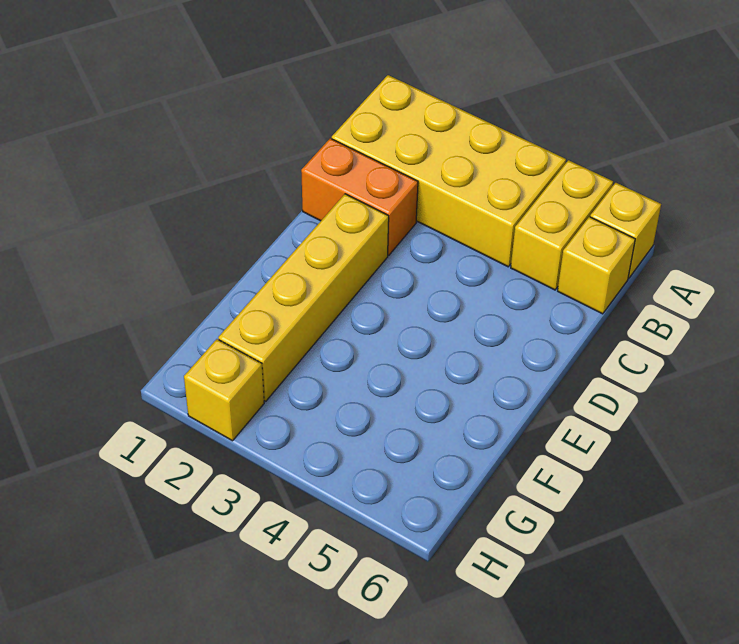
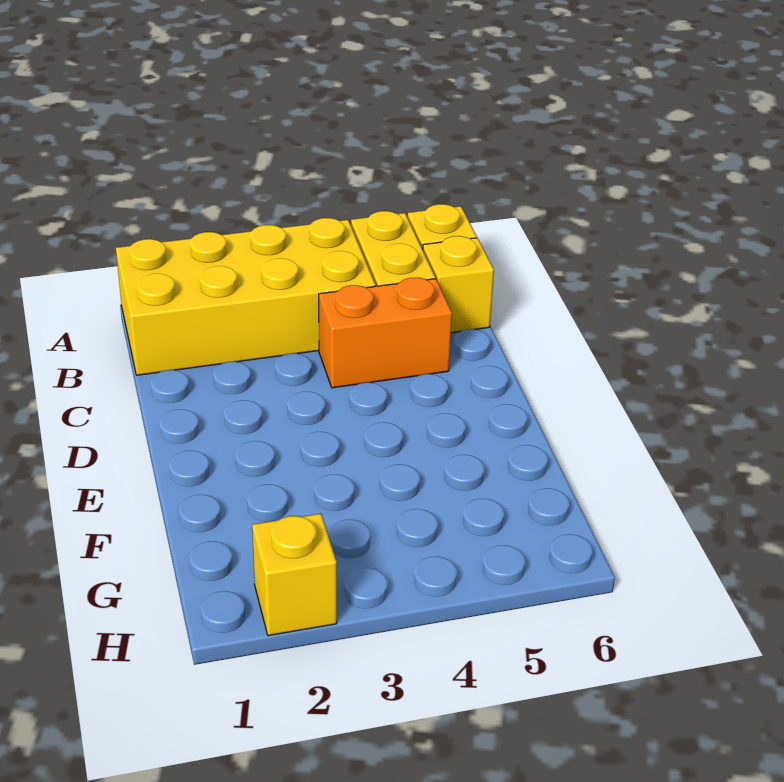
orange 1x2 brick [301,138,418,255] -> orange 1x2 brick moved to [319,278,452,388]
yellow 1x4 brick [218,194,389,401] -> none

